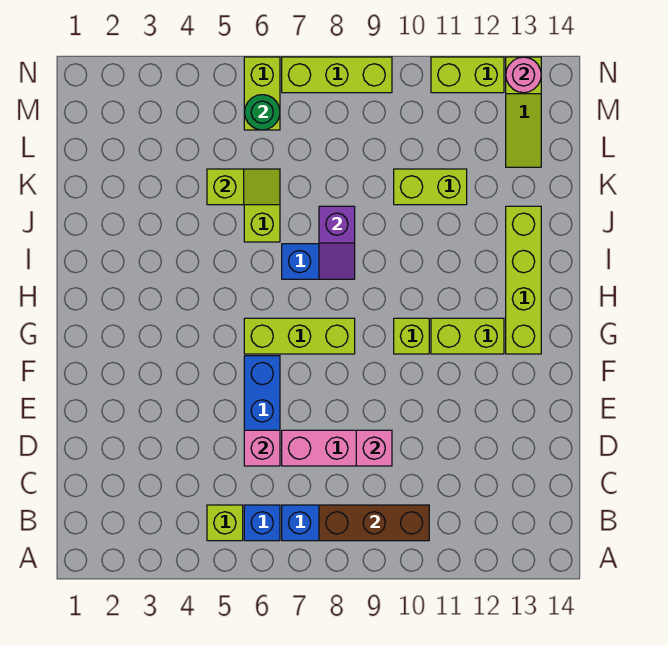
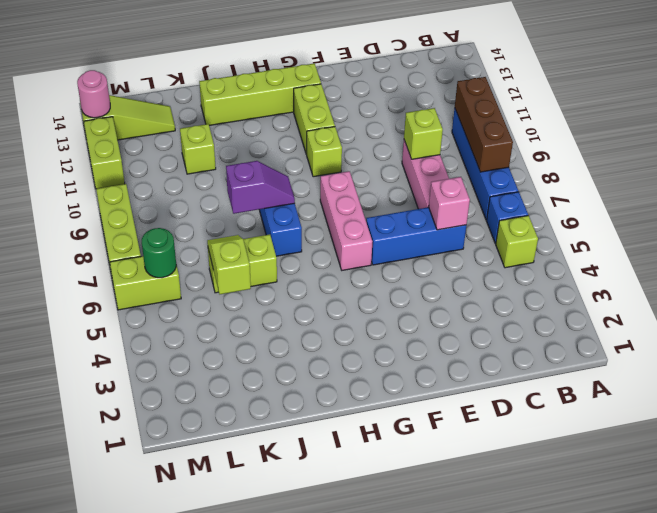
pink 1x1 brick [356,430,392,466] -> lime 1x1 brick [404,108,443,159]
lime 1x3 brick [244,318,355,354] -> pink 1x3 brick [320,171,373,270]
lime 1x2 brick [394,169,467,205] -> lime 1x1 brick [180,124,216,174]

